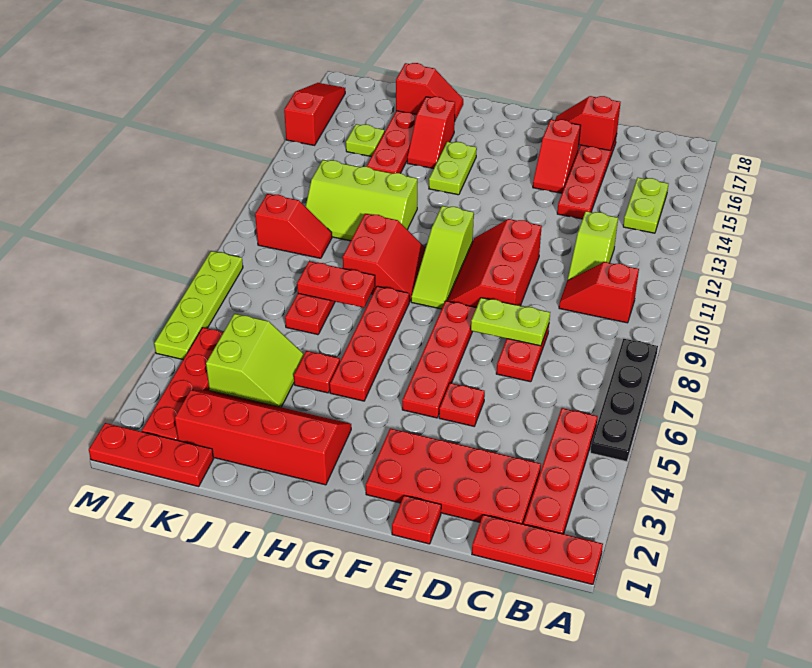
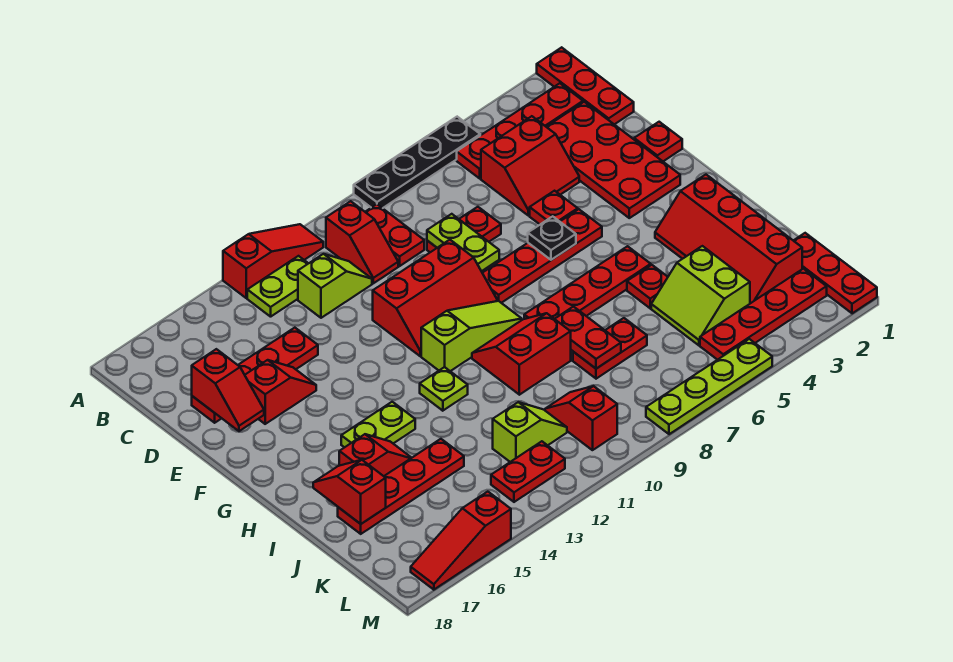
none -> red 1x3 slope [223,224,323,298]
none -> red 1x2 plate [366,204,424,266]
lime 1x2 plate [623,178,668,233] -> lime 1x2 plate moved to [247,256,308,317]
none -> red 2x2 slope [481,116,579,216]
none -> black 1x1 plate [528,216,576,260]
lime 2x3 slope [306,160,417,241] -> lime 1x2 slope [493,402,567,462]
lime 2x2 slope [206,314,304,407] -> lime 2x2 slope turned to [651,246,750,345]
lime 1x1 plate [346,124,385,157] -> lime 1x1 plate moved to [420,367,468,411]
none -> red 1x2 plate [491,441,565,502]

